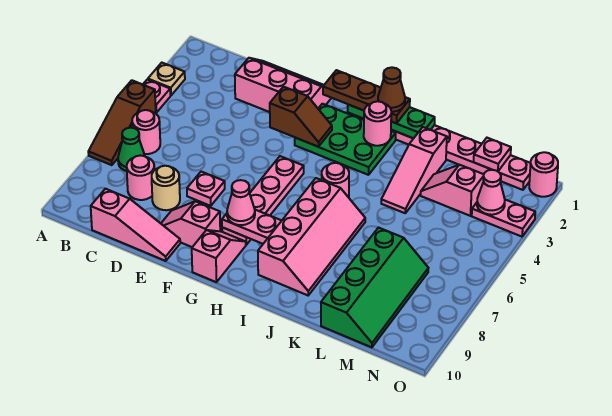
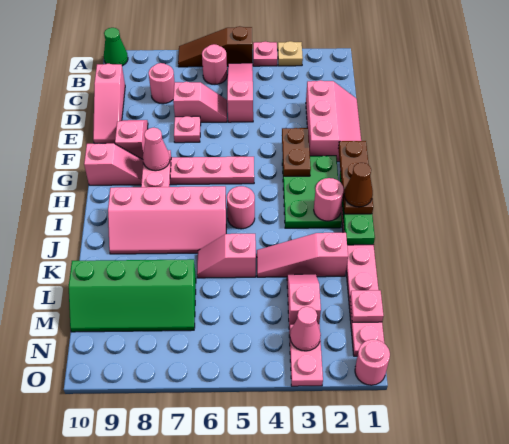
none -> pink 1x3 slope [227,63,253,122]
green 1x1 cone [118,128,145,171] -> green 1x1 cone moved to [104,28,128,66]
none -> pink 1x2 slope [173,82,227,122]
tan 1x1 round brick [152,166,180,210] -> none
brown 1x2 slope [270,87,332,147] -> brown 1x2 plate [282,128,311,176]
none -> pink 1x2 slope [197,234,256,278]

